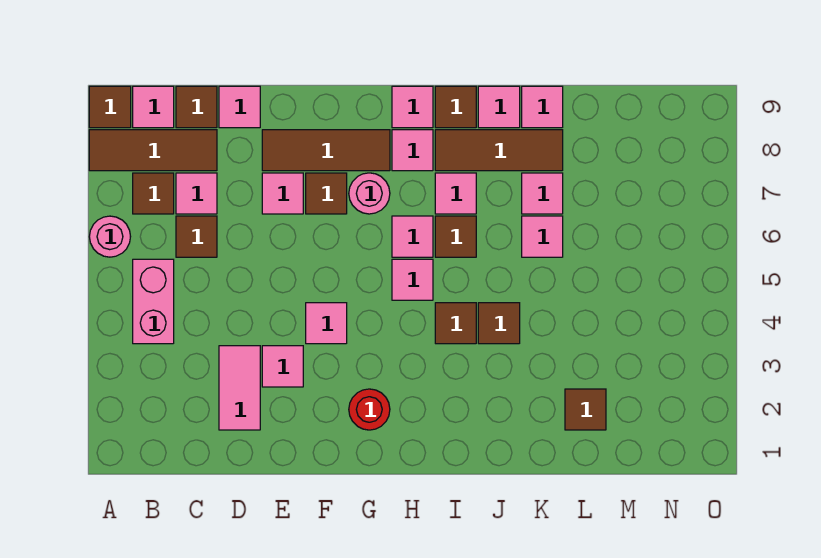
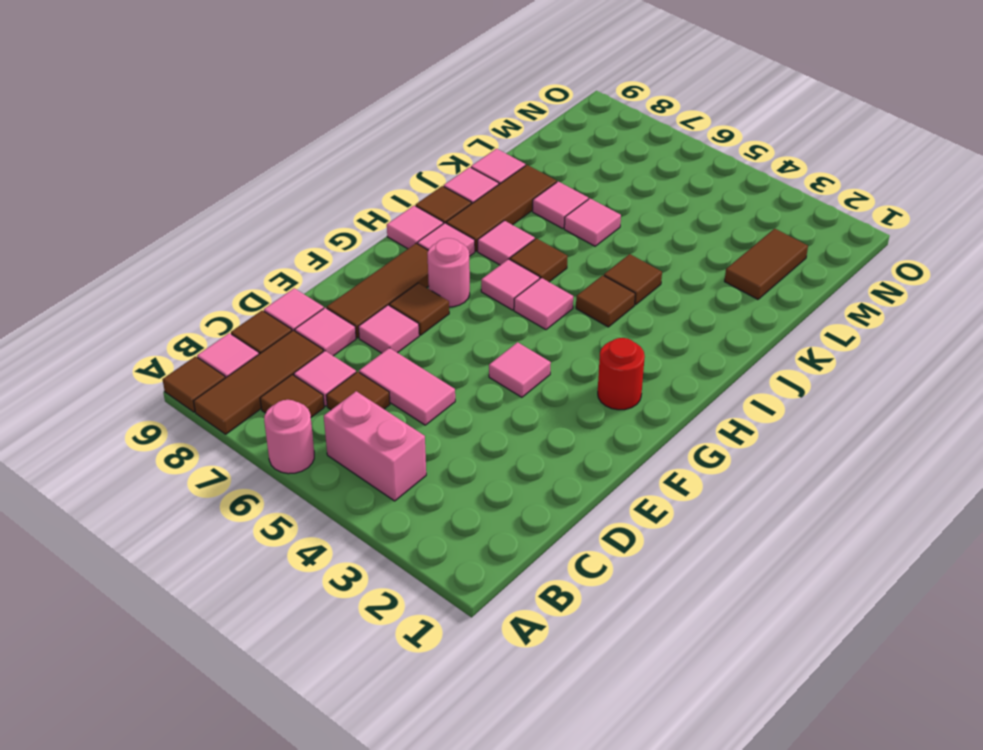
pink 1x2 tile [219,346,260,430] -> pink 1x2 tile moved to [359,348,455,425]
pink 1x1 tile [262,346,303,387] -> pink 1x1 tile moved to [295,308,356,356]
brown 1x1 tile [565,389,606,430] -> brown 1x2 tile [724,229,808,299]

